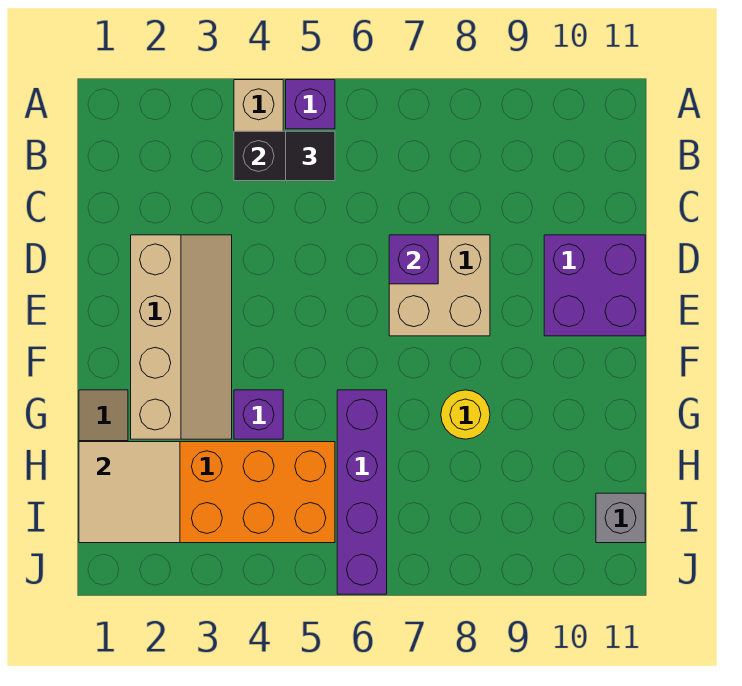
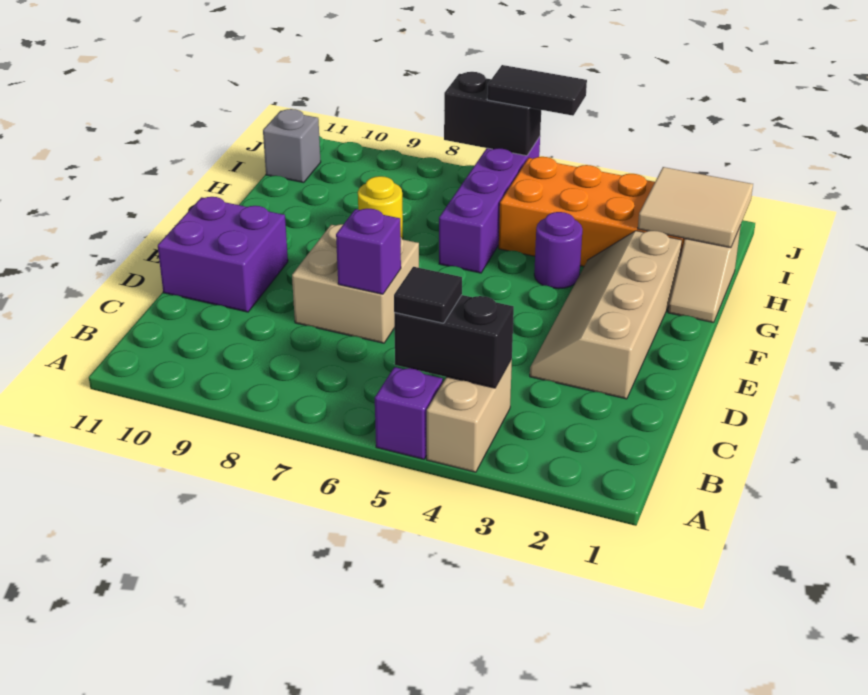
purple 1x1 brick [234,390,283,439] -> purple 1x1 round brick [534,212,582,289]
none -> black 1x2 tile [487,65,587,116]
none -> black 1x2 brick [444,72,541,156]

